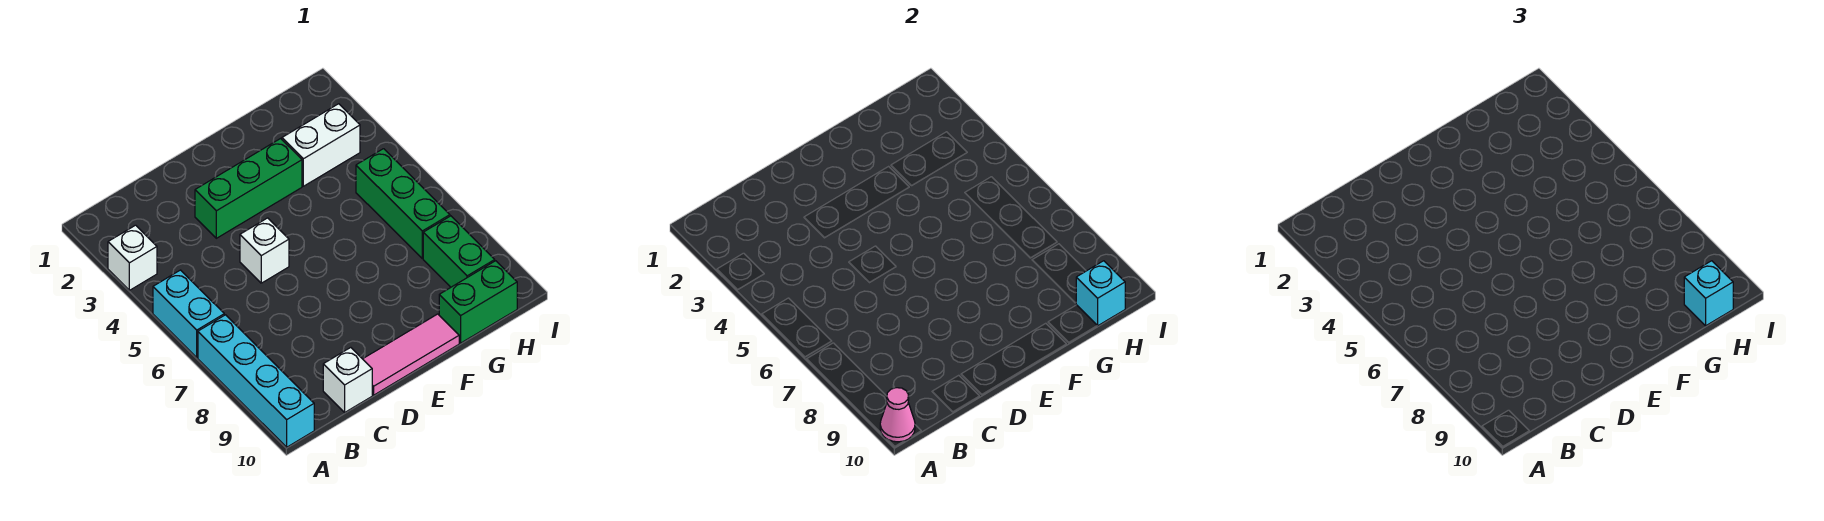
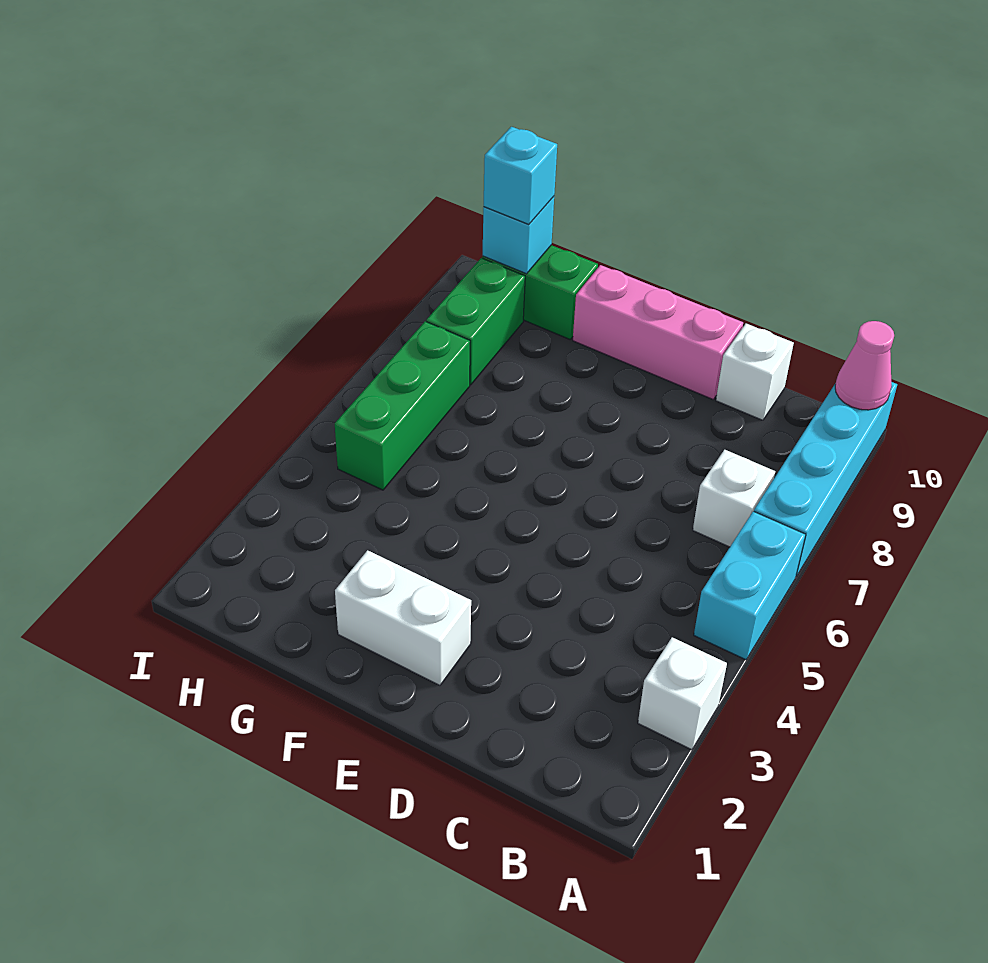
green 1x3 brick [195,139,302,238] -> none
white 1x1 brick [240,218,289,283] -> white 1x1 brick moved to [693,450,775,547]
pink 1x3 tile [363,314,459,395] -> pink 1x3 brick [573,265,743,399]
white 1x2 brick [282,104,360,186] -> white 1x2 brick moved to [335,550,471,685]

